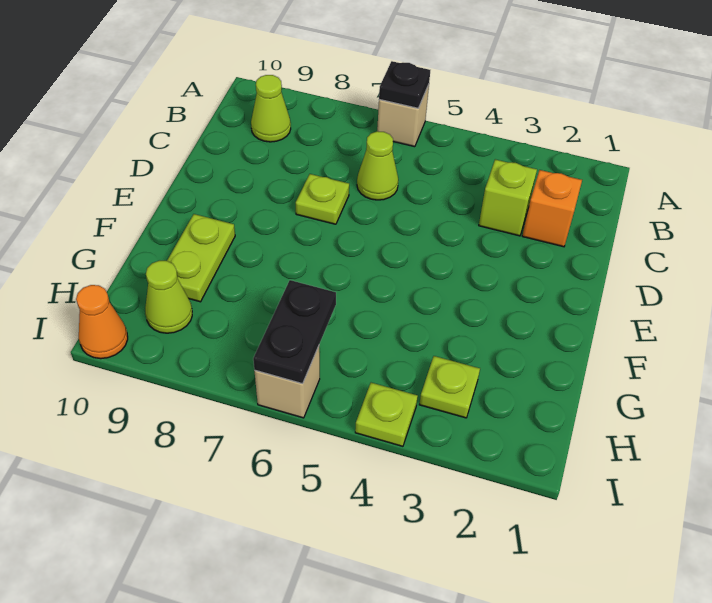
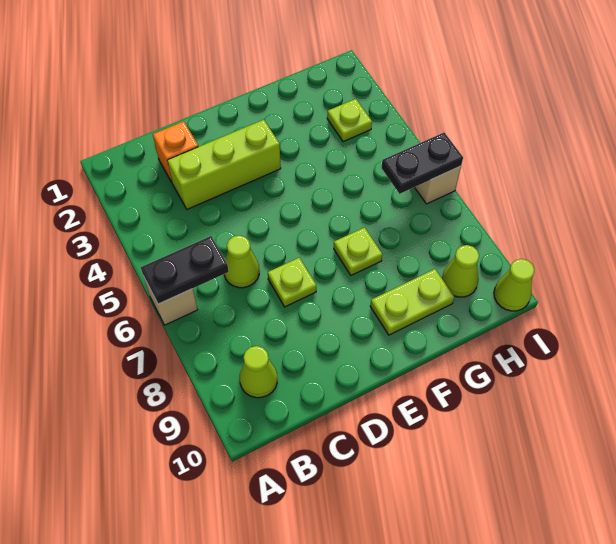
black 1x1 plate [379,61,430,108] -> black 1x2 plate [141,236,229,304]
lime 1x1 brick [479,159,537,236] -> lime 1x3 brick [167,120,281,209]
lime 1x1 plate [355,383,418,446] -> lime 1x1 plate moved to [334,228,382,275]
orange 1x1 cone [76,285,128,359] -> lime 1x1 cone [494,259,534,311]

